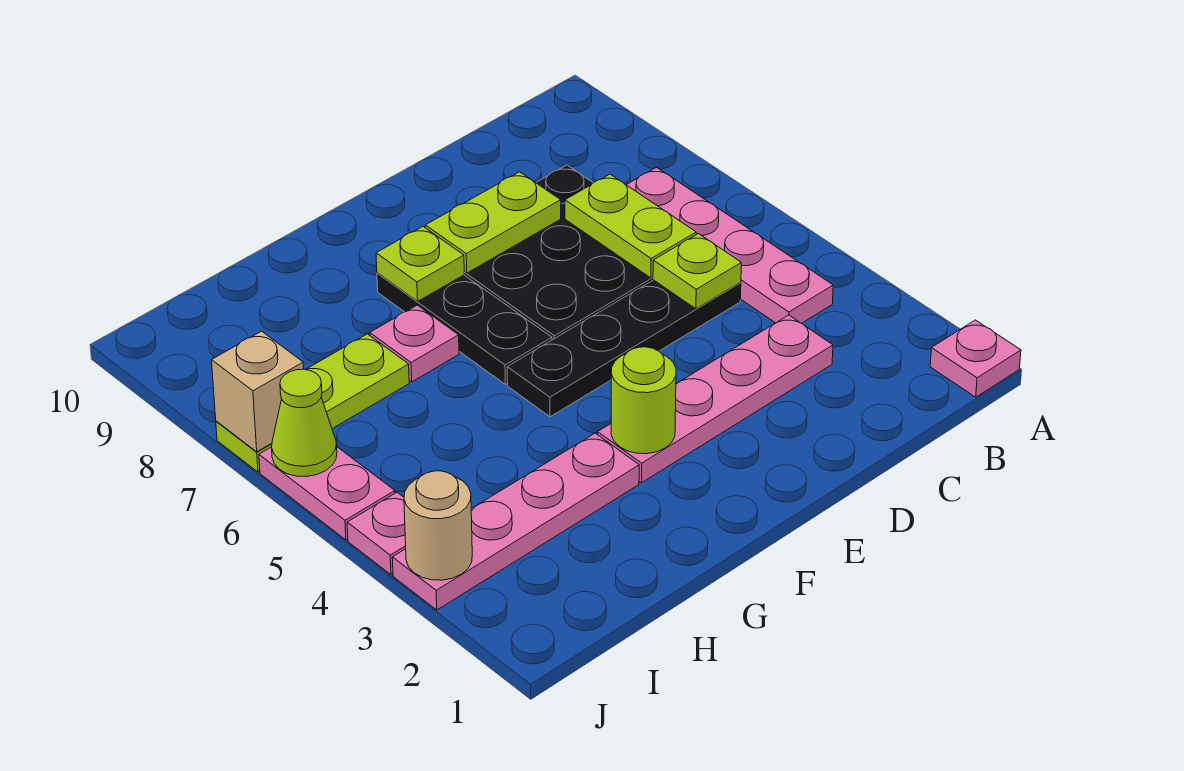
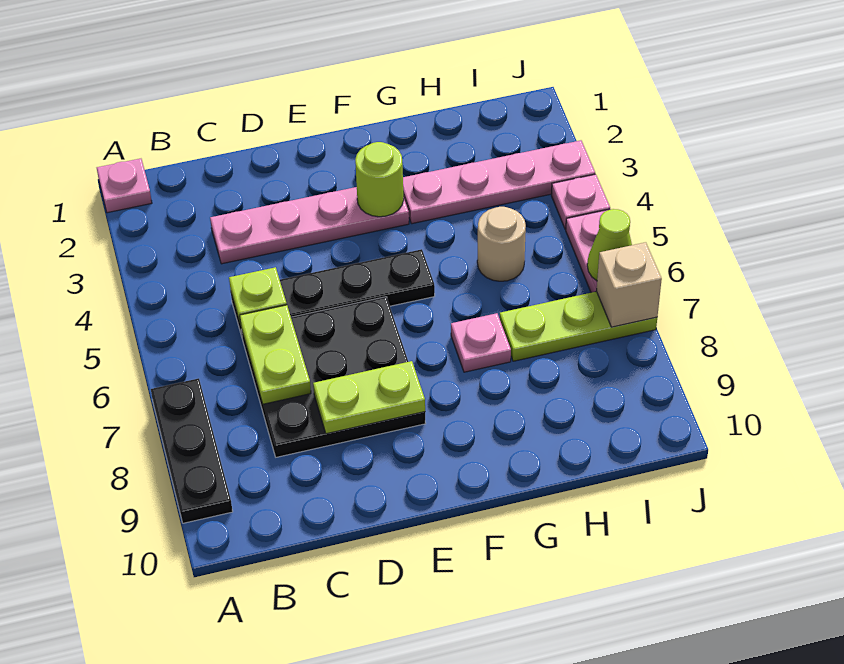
pink 1x4 plate [627,167,833,323] -> none
black 1x3 plate [377,273,552,384] -> black 1x3 plate moved to [151,378,233,523]
lime 1x1 plate [376,227,464,301] -> none
tan 1x1 round brick [404,471,472,580] -> tan 1x1 round brick moved to [477,207,526,281]

